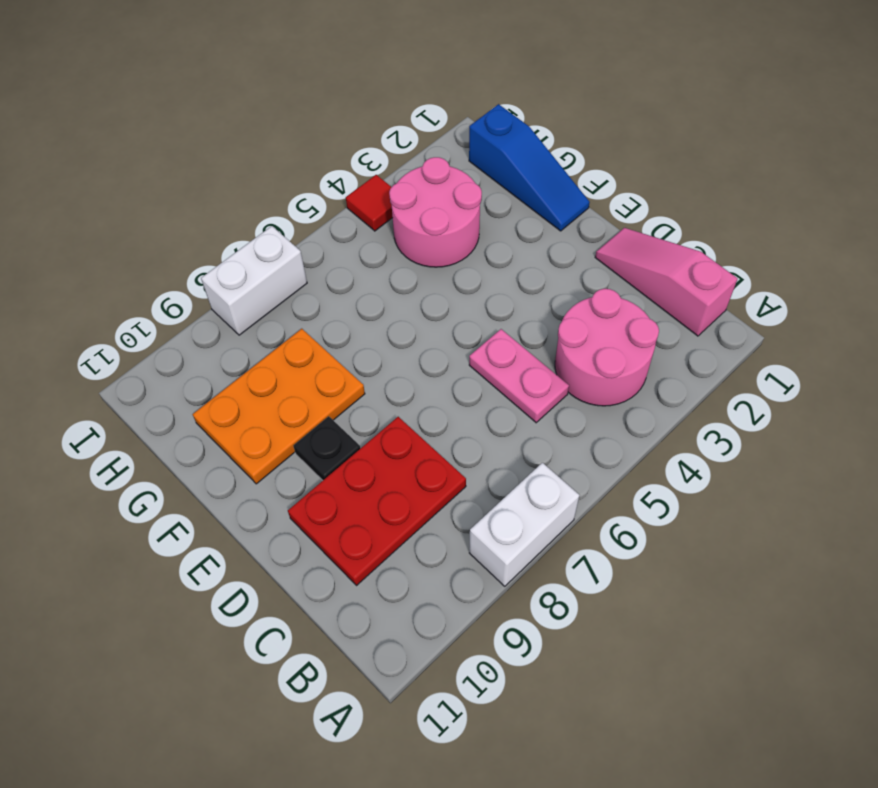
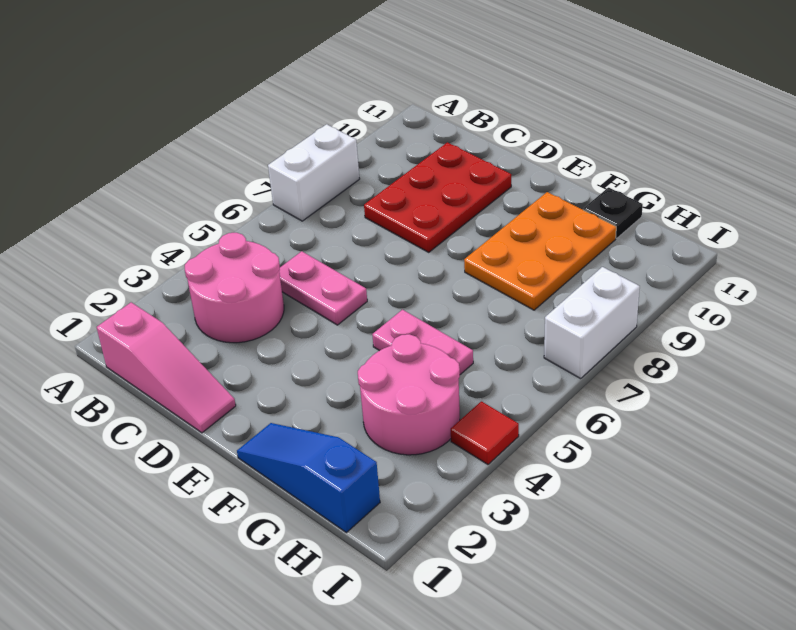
black 1x1 plate [293,416,361,480] -> black 1x1 plate moved to [583,188,643,238]
none -> pink 1x2 plate [372,310,473,375]

